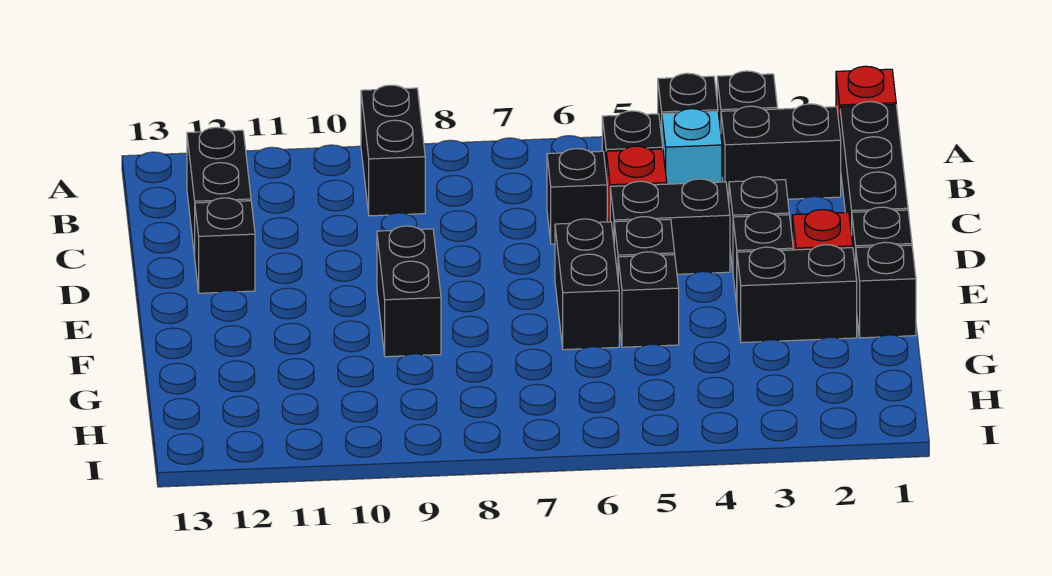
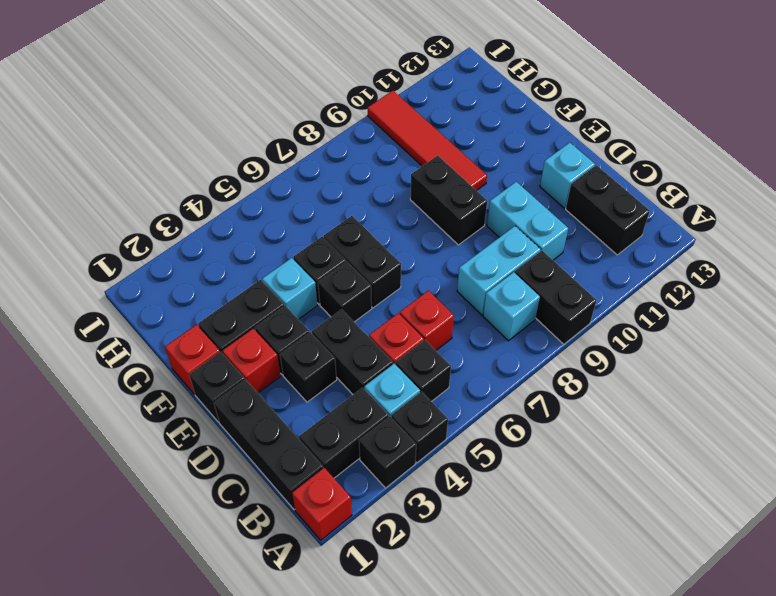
none -> cyan 1x1 brick [483,272,540,341]
black 1x1 brick [547,149,607,244] -> red 1x1 brick [400,291,454,350]
none -> cyan 1x2 brick [457,226,541,315]
none -> cyan 1x2 brick [487,182,568,260]
black 1x2 brick [610,179,730,274] -> black 1x2 brick turned to [312,309,393,394]
black 1x1 brick [195,198,255,293] -> cyan 1x1 brick [540,143,595,208]
black 1x1 brick [856,242,916,338] -> red 1x1 brick [165,325,220,394]
none -> cyan 1x1 brick [262,258,317,319]
none -> red 1x4 tile [368,91,487,191]

